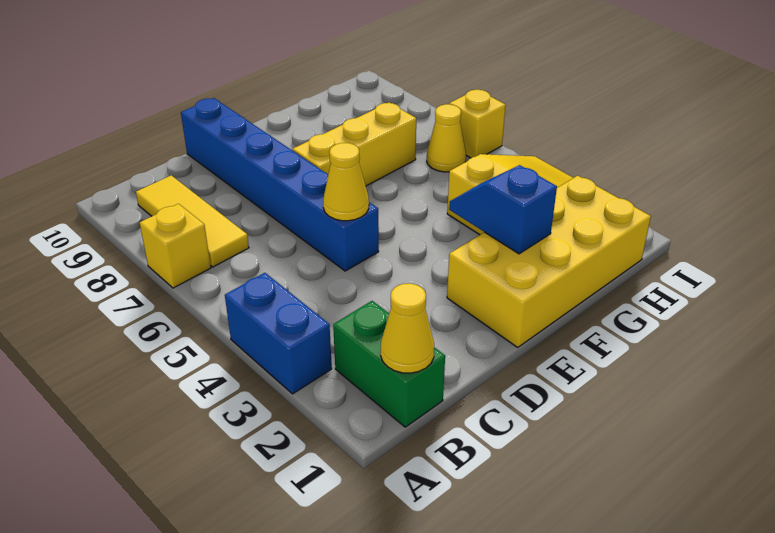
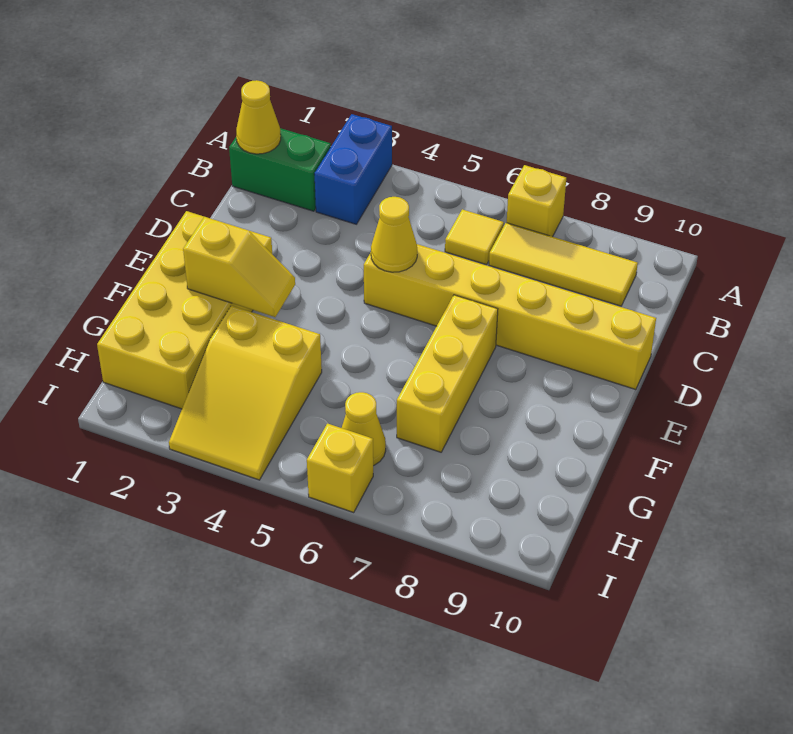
blue 1x2 brick [225,273,332,394] -> blue 1x2 brick turned to [314,114,392,224]
none -> yellow 1x1 tile [445,209,504,265]
blue 1x6 brick [181,98,379,271] -> yellow 1x6 brick [364,244,656,390]
blue 1x2 slope [449,165,557,254] -> yellow 1x2 slope [183,217,295,317]

